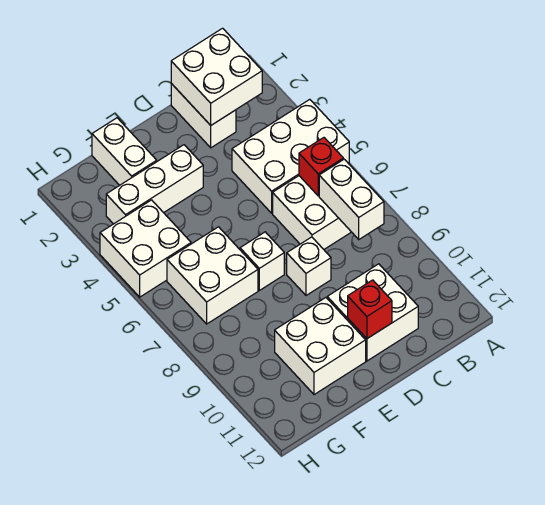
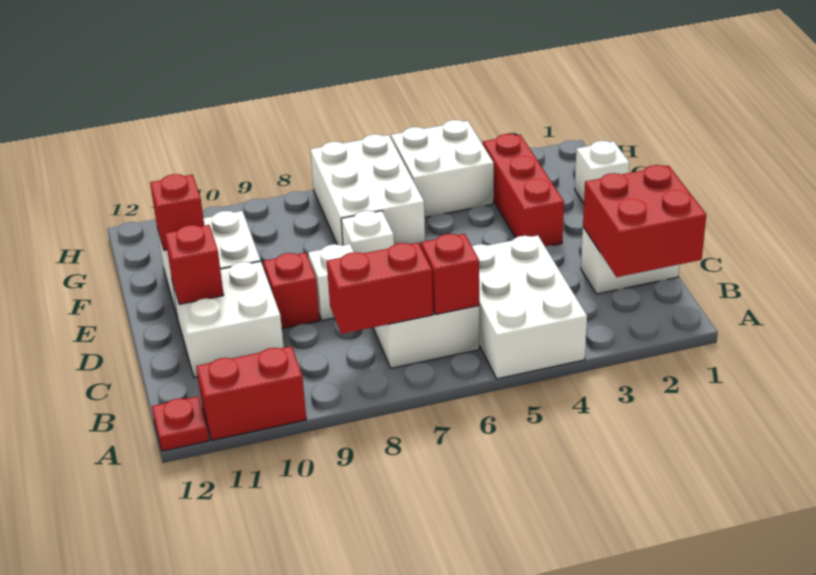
none -> red 1x2 brick [196,346,306,440]
none -> red 1x1 plate [152,396,209,451]
white 2x2 brick [171,28,262,125] -> red 2x2 brick [583,165,706,277]
white 1x2 brick [319,159,384,239] -> red 1x2 brick [327,243,433,334]
none -> red 1x1 brick [263,253,320,329]
white 1x3 brick [106,145,203,224] -> red 1x3 brick [483,134,564,246]
white 1x2 brick [92,118,157,185] -> white 1x1 brick [575,141,629,203]
white 2x2 brick [167,227,258,324] -> white 2x3 brick [310,134,425,245]
none -> red 1x1 brick [150,174,204,250]

